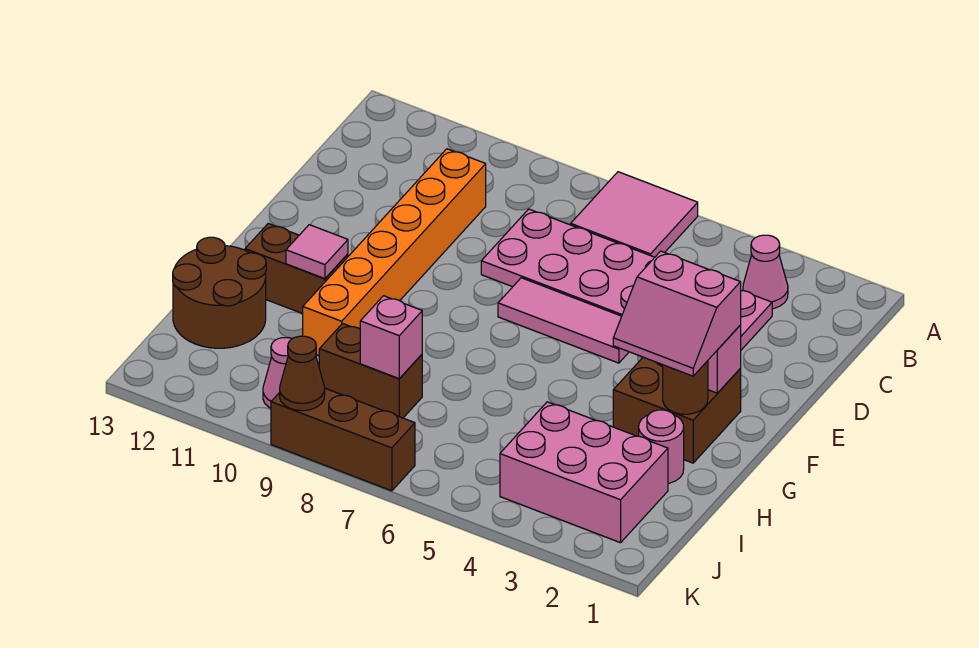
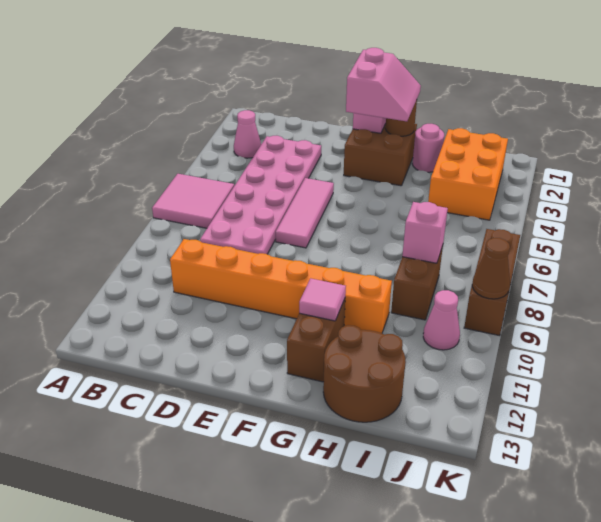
pink 2x3 brick [500,402,668,543] -> orange 2x3 brick [428,128,508,220]

